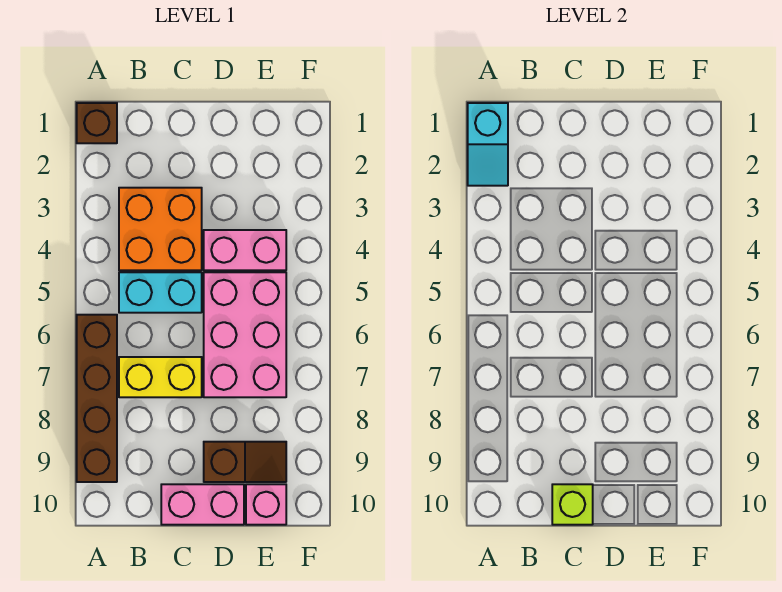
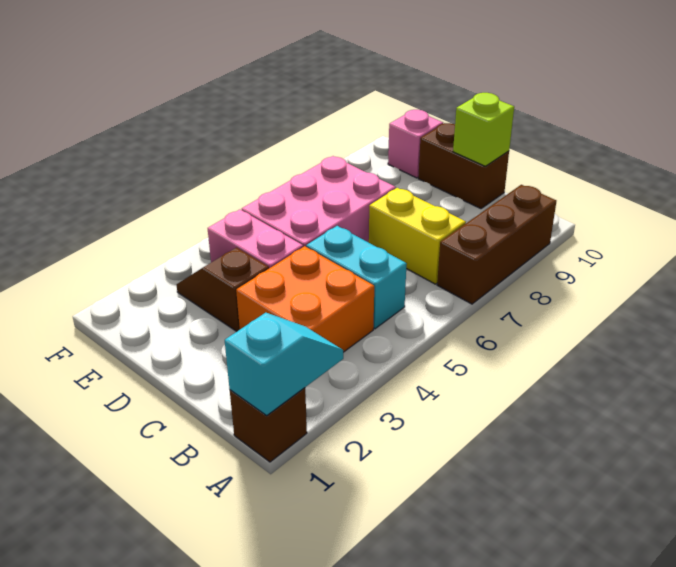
brown 1x4 brick [77,315,117,482] -> brown 1x3 brick [437,185,556,304]
pink 1x2 brick [161,484,244,525] -> brown 1x2 brick [418,123,509,209]
brown 1x2 slope [204,442,286,482] -> brown 1x2 slope moved to [176,248,269,331]

